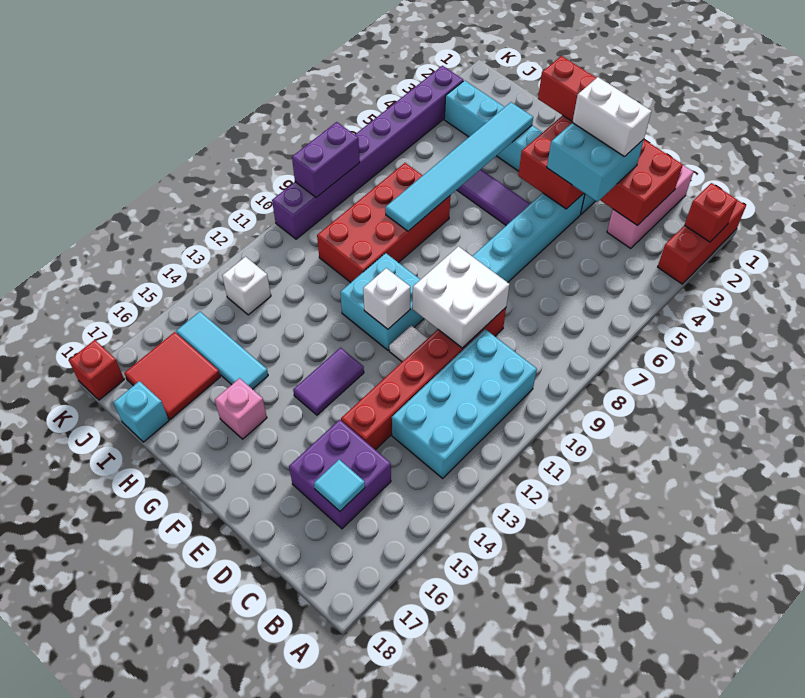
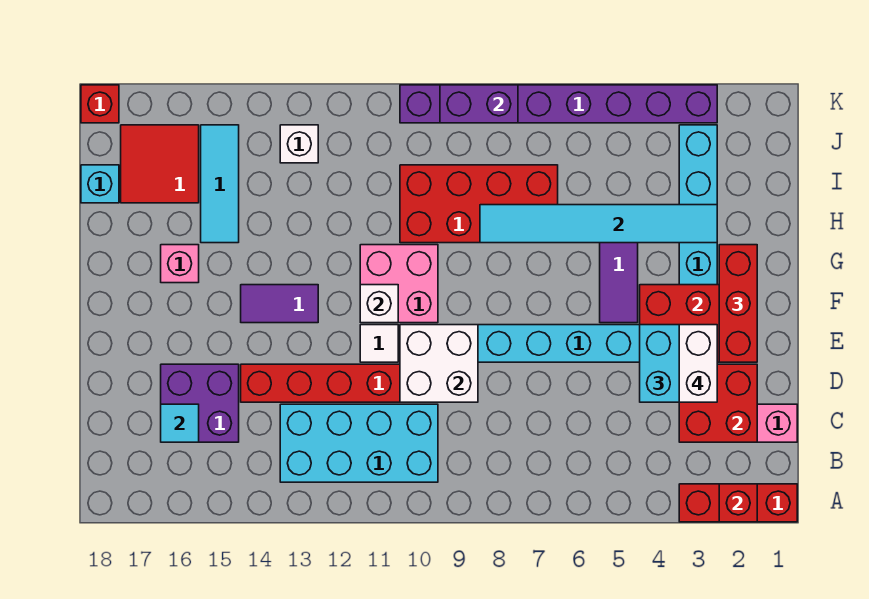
cyan 2x2 brick [340,253,424,350] -> pink 2x2 brick [360,245,438,323]

